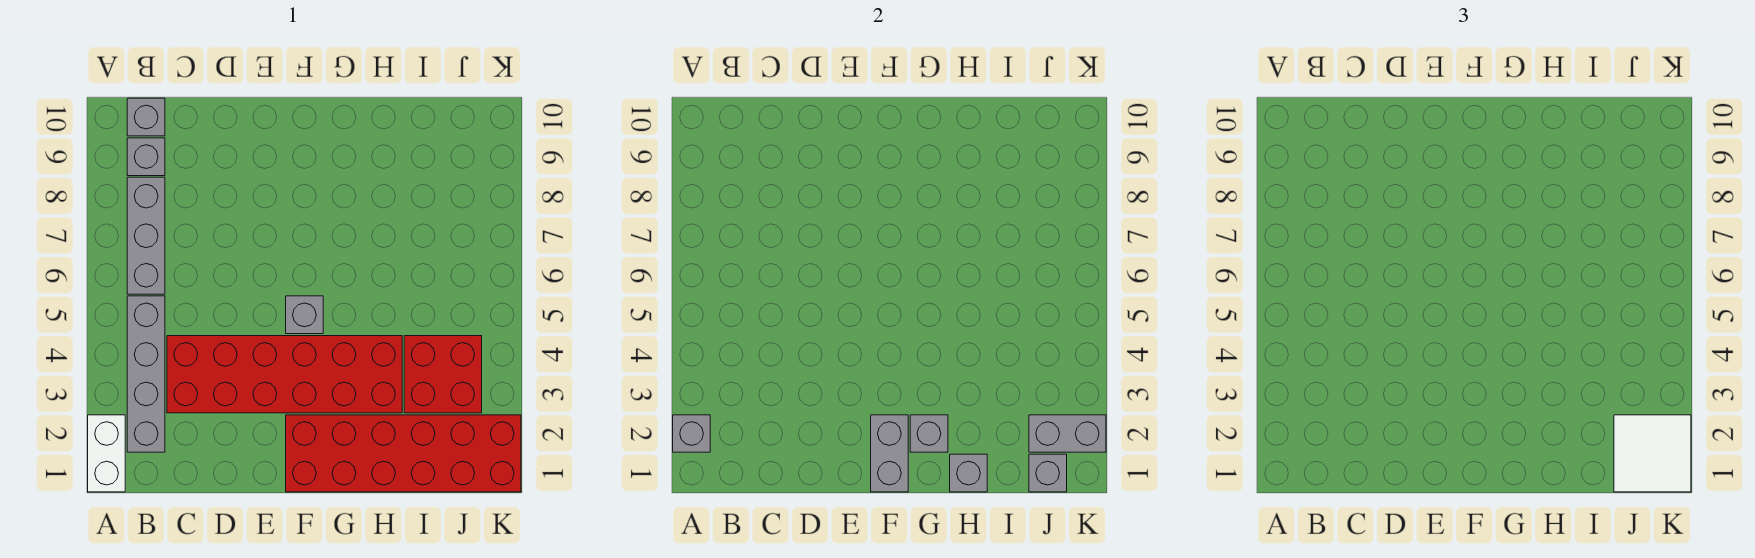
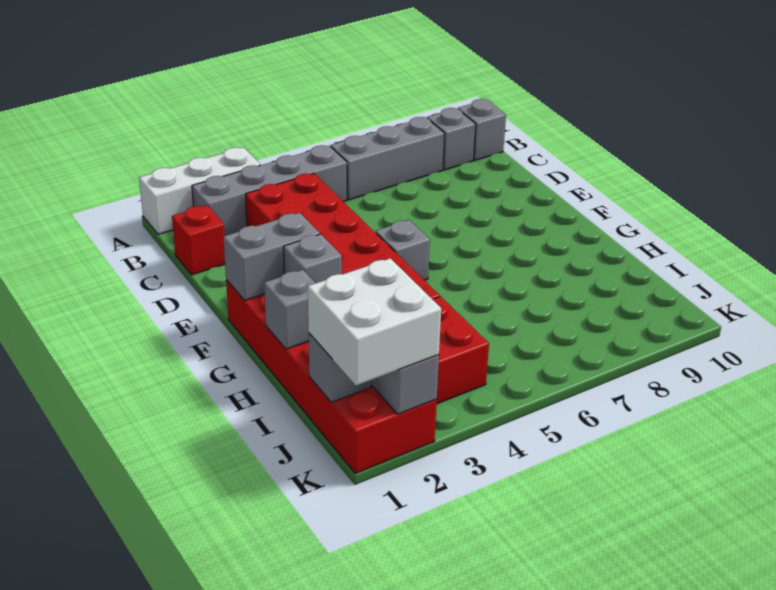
white 1x2 brick [88,415,125,492] -> white 1x3 brick [139,148,260,234]
grey 1x1 brick [673,415,710,452] -> none
none -> red 1x1 brick [172,205,225,275]
white 2x2 tile [1614,415,1691,492] -> white 2x2 brick [308,258,441,385]

